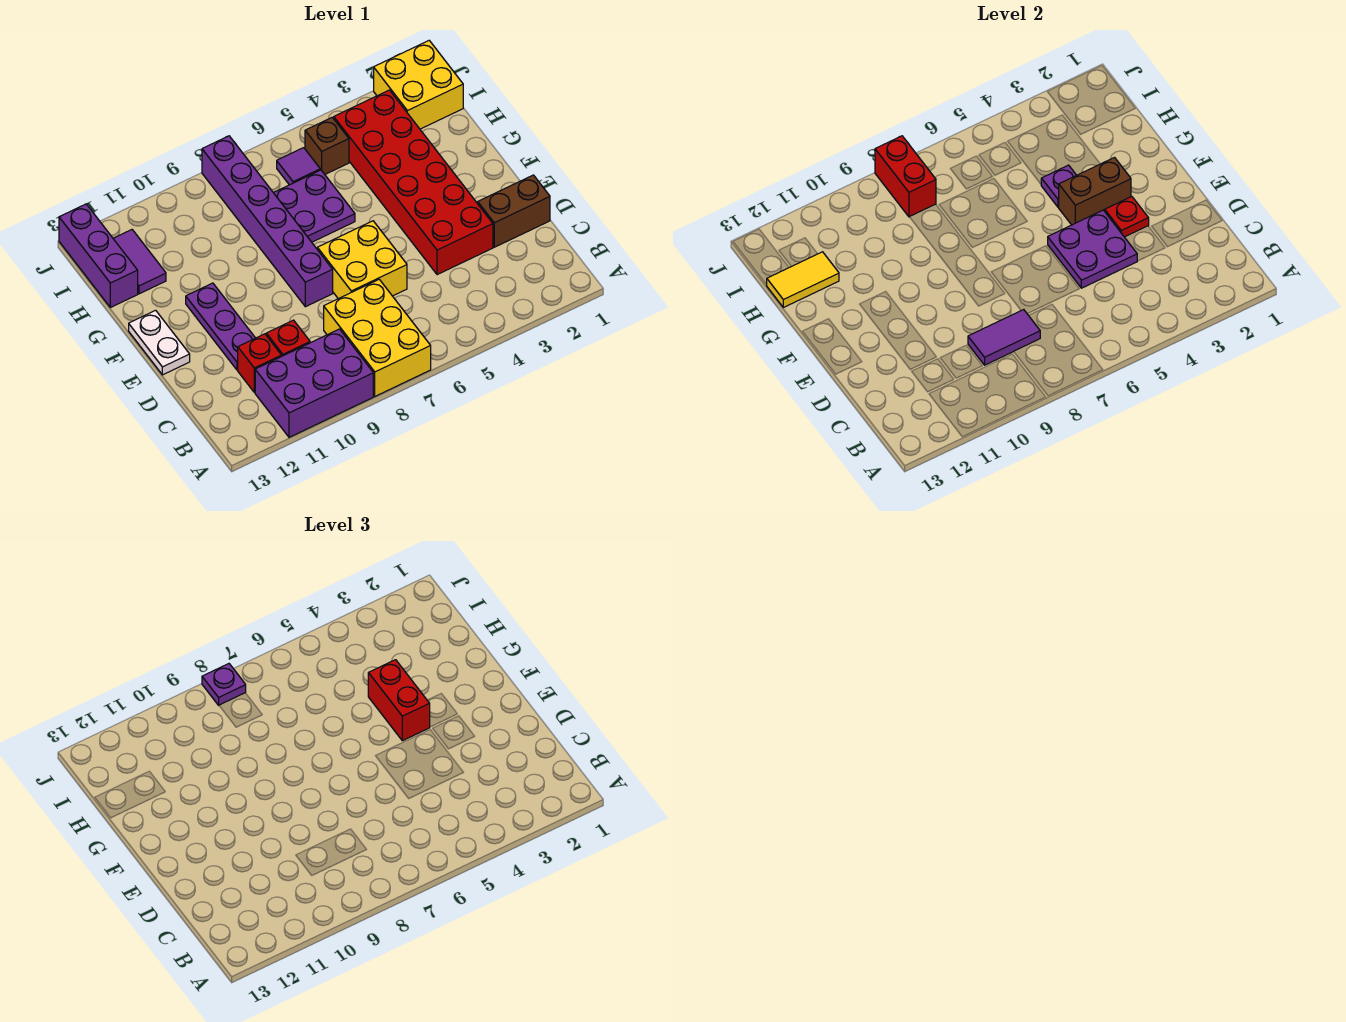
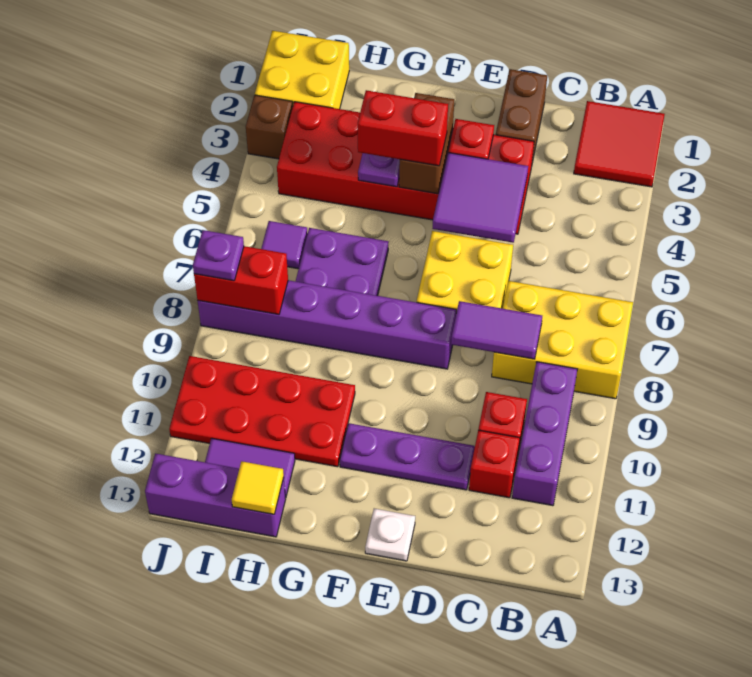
none -> red 2x2 tile [574,101,665,187]
purple 2x3 brick [255,329,373,437] -> purple 1x3 brick [512,362,577,506]
purple 1x2 tile [968,310,1040,365] -> purple 1x2 tile turned to [451,301,542,359]
purple 2x2 plate [1048,210,1137,288] -> purple 2x2 tile [432,153,528,243]
white 1x2 plate [129,310,190,375] -> white 1x1 plate [365,509,415,561]
none -> red 2x4 plate [169,356,355,467]
yellow 1x2 tile [767,252,839,307] -> yellow 1x1 tile [232,461,284,514]
brown 1x1 brick [305,118,349,174] -> brown 1x1 brick moved to [246,95,293,159]

